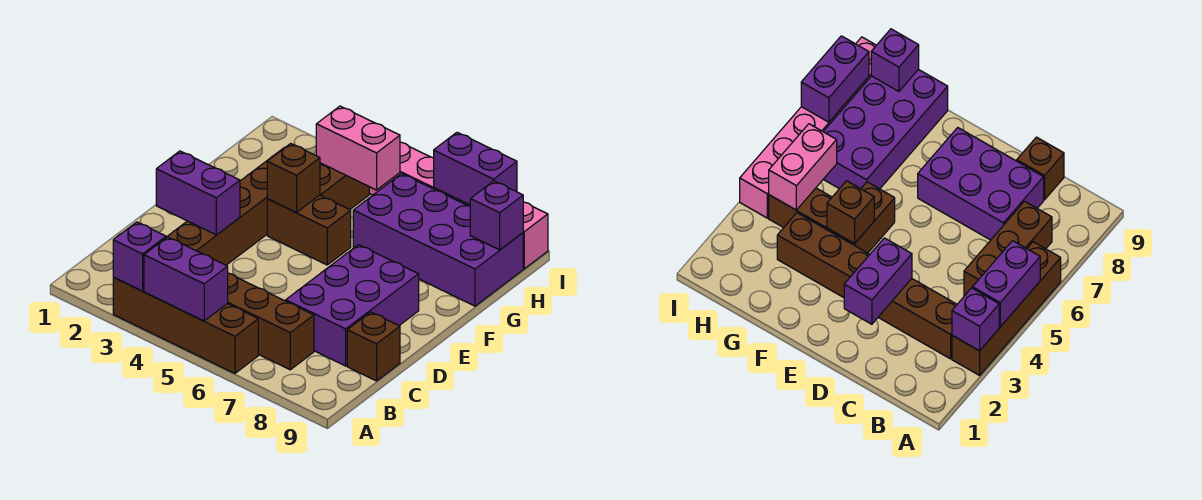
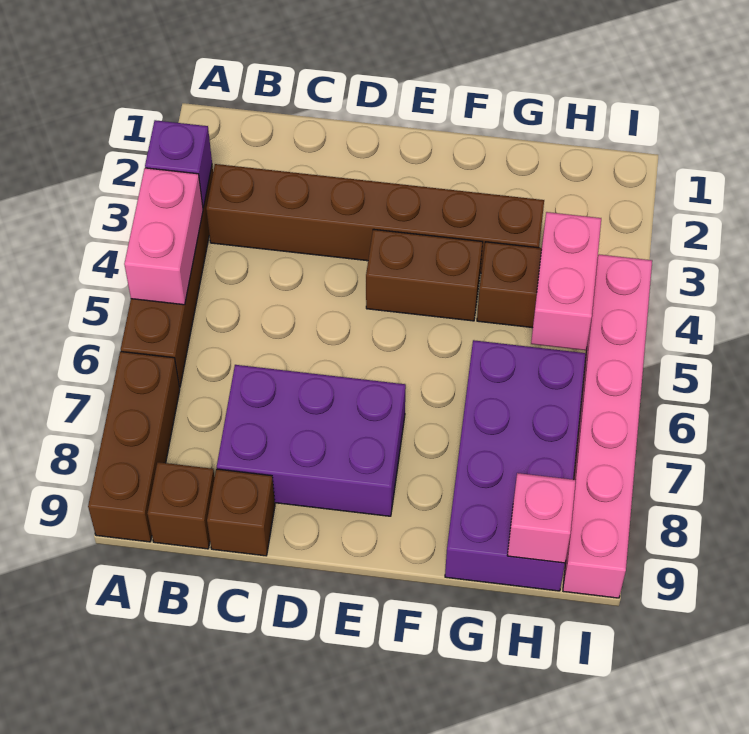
purple 1x2 brick [144,237,228,321] -> pink 1x2 brick [124,168,203,305]
brown 1x3 brick [227,273,314,370] -> brown 1x3 brick moved to [88,352,180,542]
purple 1x2 brick [156,151,240,235] -> none
brown 1x2 brick [267,195,351,265] -> brown 1x2 brick turned to [366,229,483,321]
brown 1x1 brick [267,144,320,212] -> brown 1x1 brick moved to [147,462,215,549]
purple 1x1 brick [470,181,523,250] -> pink 1x1 brick [507,473,576,563]
purple 1x2 brick [434,132,517,205] -> none

